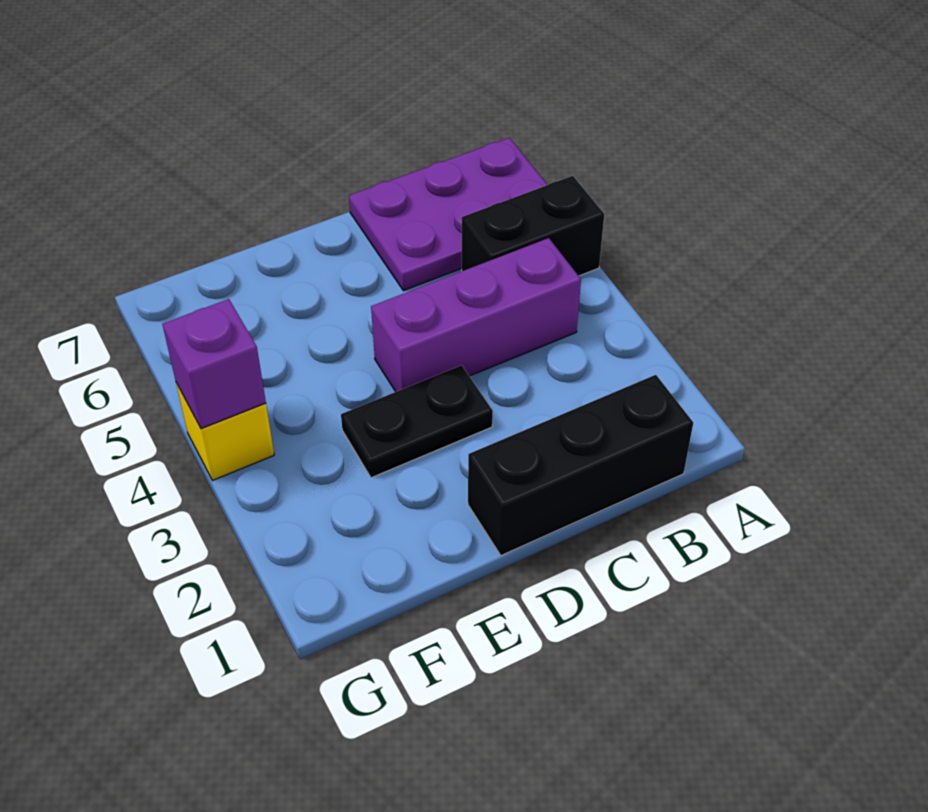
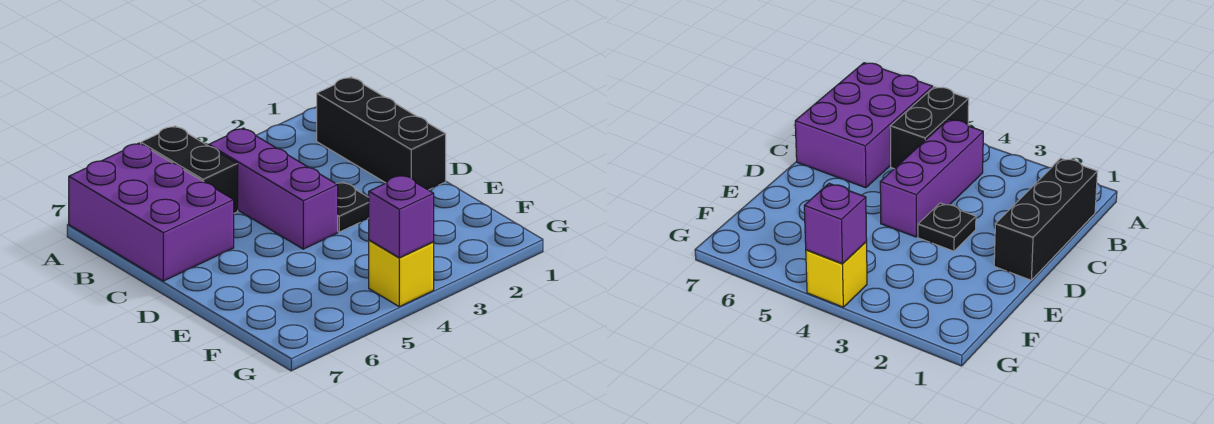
purple 2x3 plate [349,138,547,291] -> purple 2x3 brick [69,143,234,281]
black 1x2 plate [341,365,493,478] -> black 1x1 plate [336,182,369,232]

